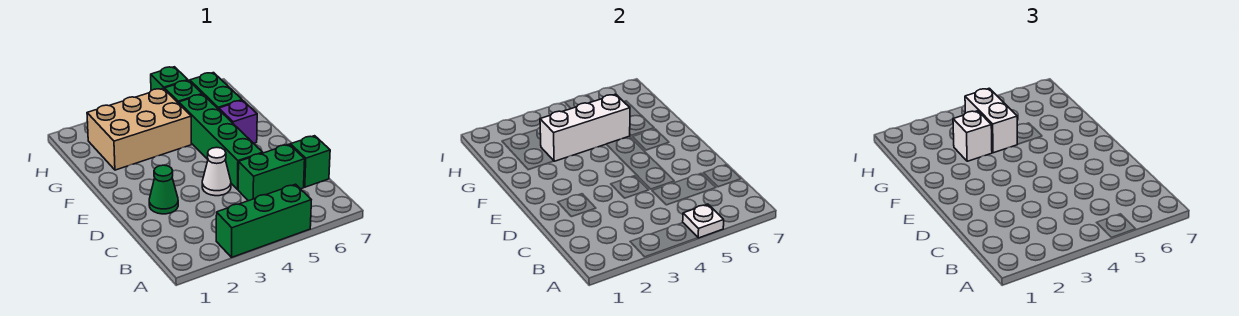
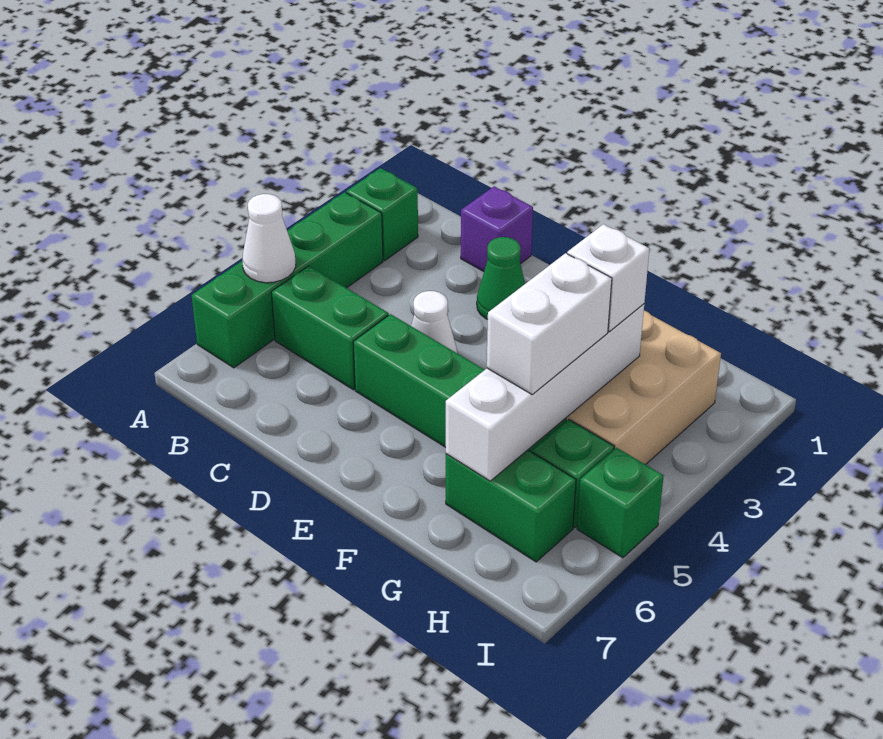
green 1x3 brick [216,184,311,257] -> green 1x4 brick [192,192,383,368]
white 1x1 plate [683,204,724,238] -> white 1x1 cone [242,194,296,283]
green 1x2 brick [238,144,305,201] -> green 1x2 brick turned to [271,266,389,390]
green 1x1 brick [290,136,330,187] -> green 1x1 brick moved to [346,168,418,260]
purple 1x1 brick [219,100,257,143] -> purple 1x1 brick moved to [461,186,533,271]
white 1x3 brick [540,94,630,161] -> white 1x4 brick [446,304,644,481]
white 1x2 brick [965,88,1017,153] -> white 1x2 brick turned to [487,253,612,394]

